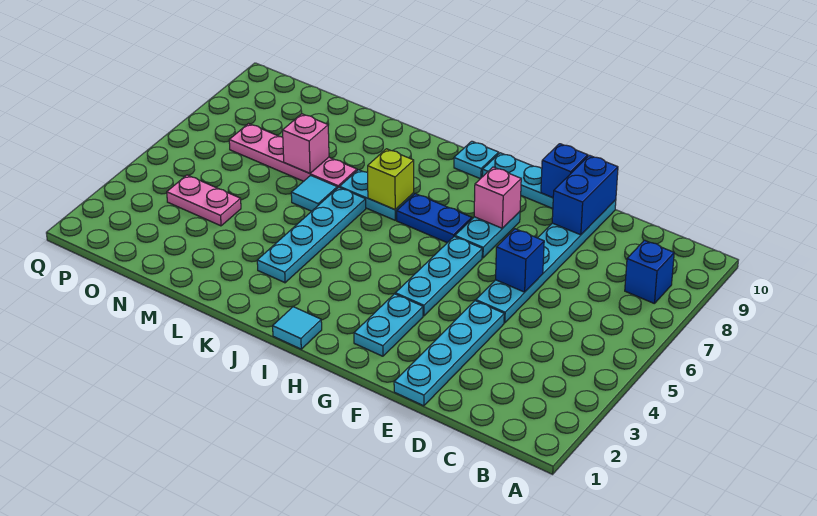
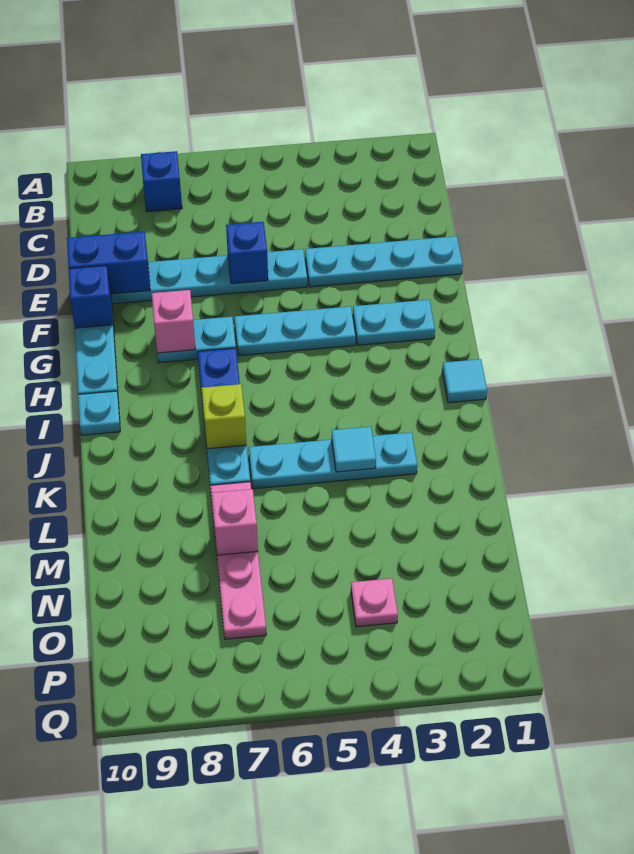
cyan 1x1 tile [291,175,337,211] -> cyan 1x1 tile moved to [331,427,376,472]
pink 1x2 plate [167,175,241,226] -> pink 1x1 plate [351,578,398,627]

